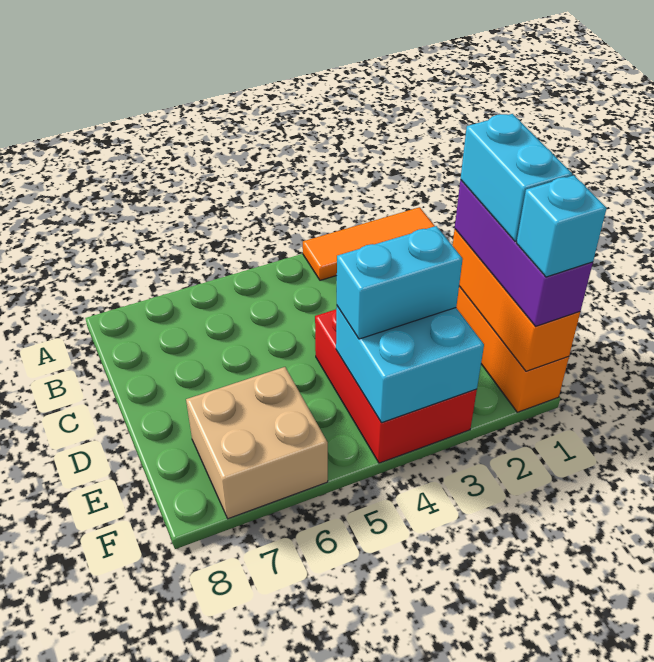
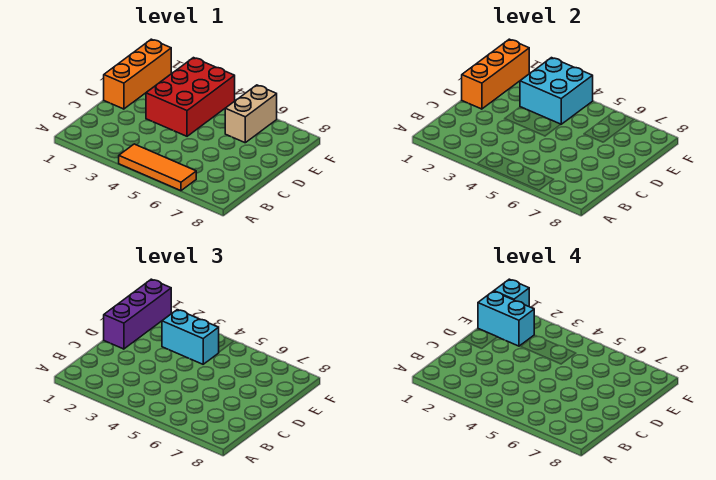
orange 1x3 tile [303,207,435,280] -> orange 1x3 tile moved to [119,144,196,191]
cyan 1x2 brick [460,114,572,242] -> cyan 1x2 brick turned to [478,291,534,346]
tan 2x2 brick [186,367,328,519] -> tan 1x2 brick [225,85,277,143]

